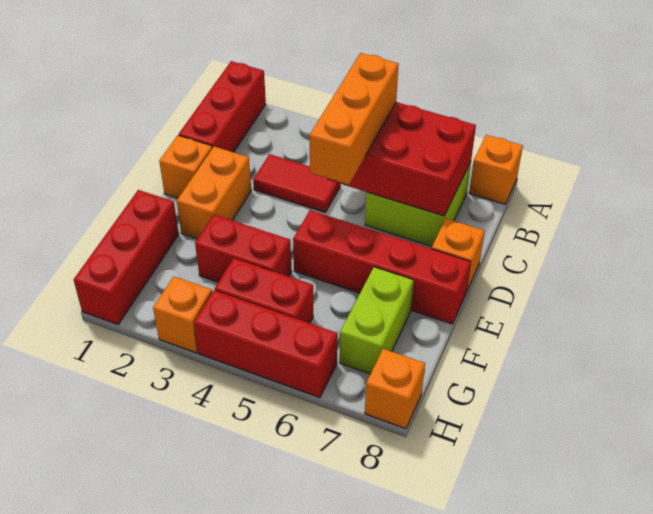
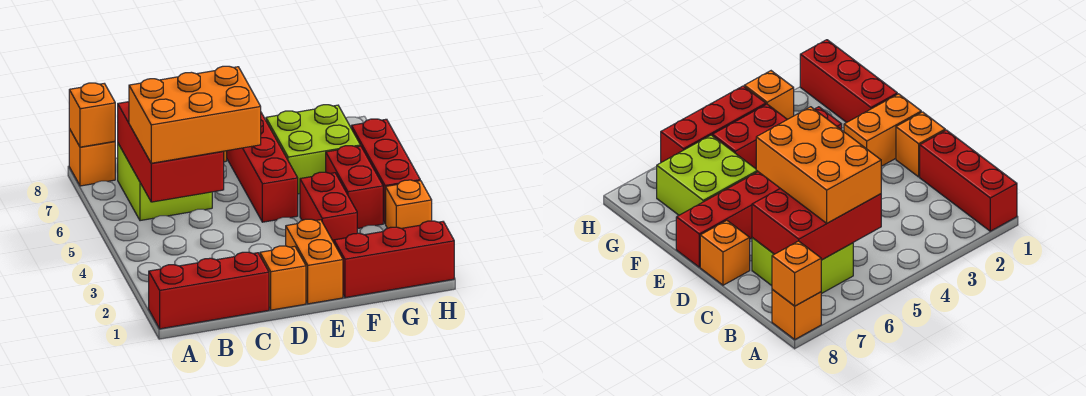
orange 1x3 brick [309,53,399,185] -> orange 2x3 brick [129,66,261,163]
red 1x2 tile [253,154,340,213] -> none
orange 1x2 brick [177,147,251,239] -> orange 1x2 brick turned to [286,219,343,304]
lime 1x2 brick [340,267,414,374] -> lime 2x2 brick [266,105,360,194]
orange 1x1 brick [365,349,425,429] -> orange 1x1 brick moved to [69,83,115,147]

